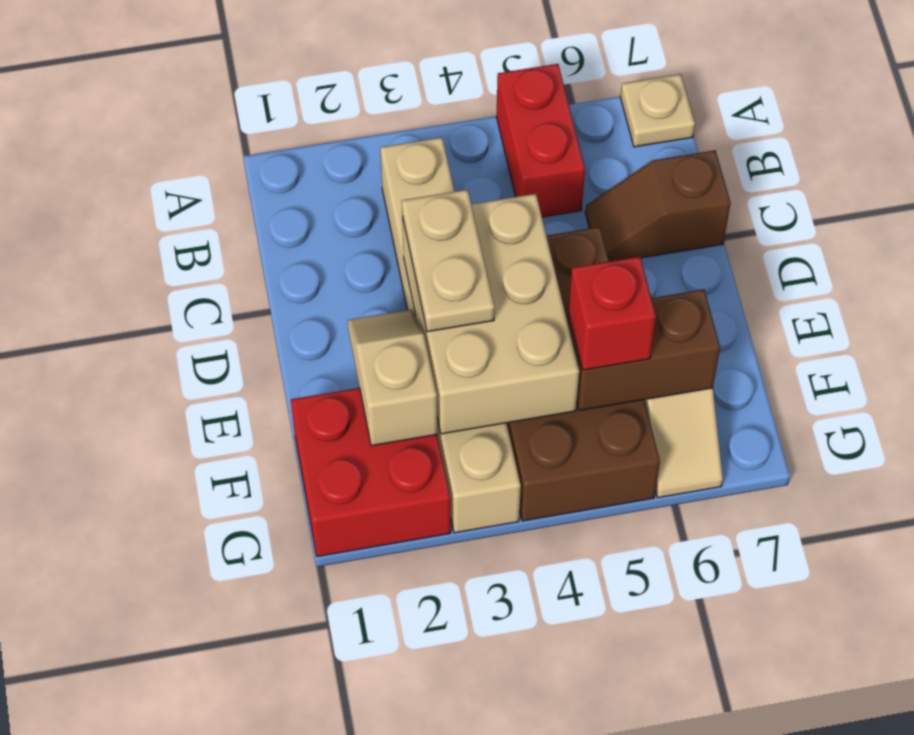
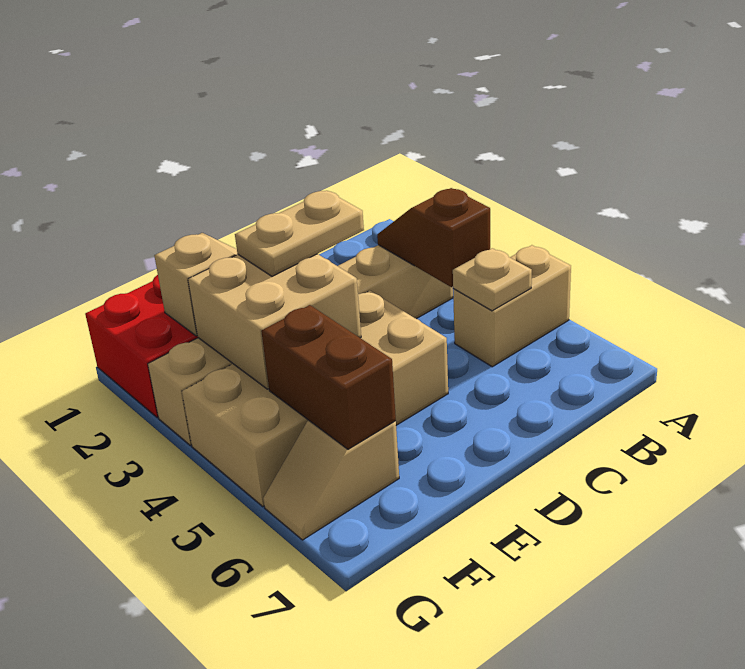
red 1x2 brick [497,64,585,217] -> tan 1x2 brick [453,245,571,367]
tan 1x1 plate [621,74,695,147] -> tan 1x1 plate moved to [453,248,532,311]
brown 1x2 slope [585,150,731,261] -> brown 1x2 slope moved to [377,188,490,287]
tan 2x3 brick [402,194,579,434] -> tan 2x2 brick [188,254,361,389]
brown 2x4 brick [507,227,660,521] -> tan 2x4 brick [182,291,448,506]
red 1x1 brick [568,257,656,370] -> none

